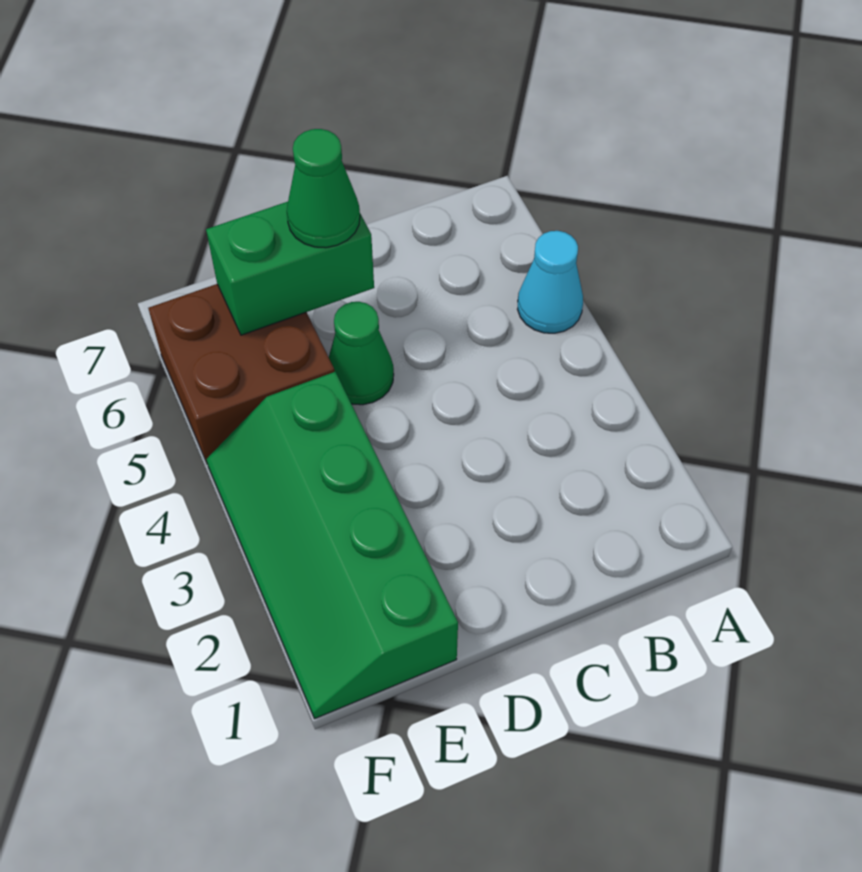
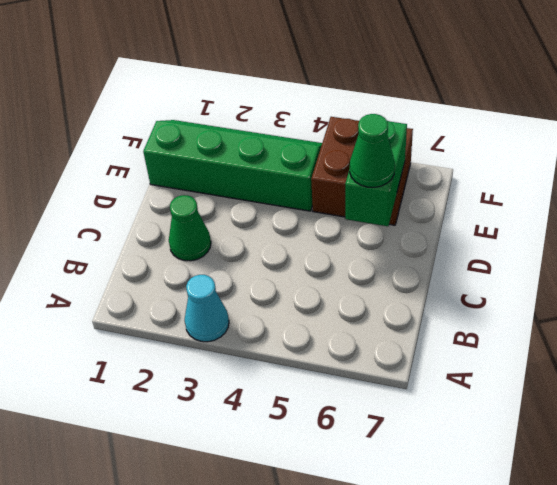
cyan 1x1 cone [517,231,583,333] -> cyan 1x1 cone moved to [185,275,229,342]
green 1x1 cone [329,302,394,405] -> green 1x1 cone moved to [169,195,211,261]

